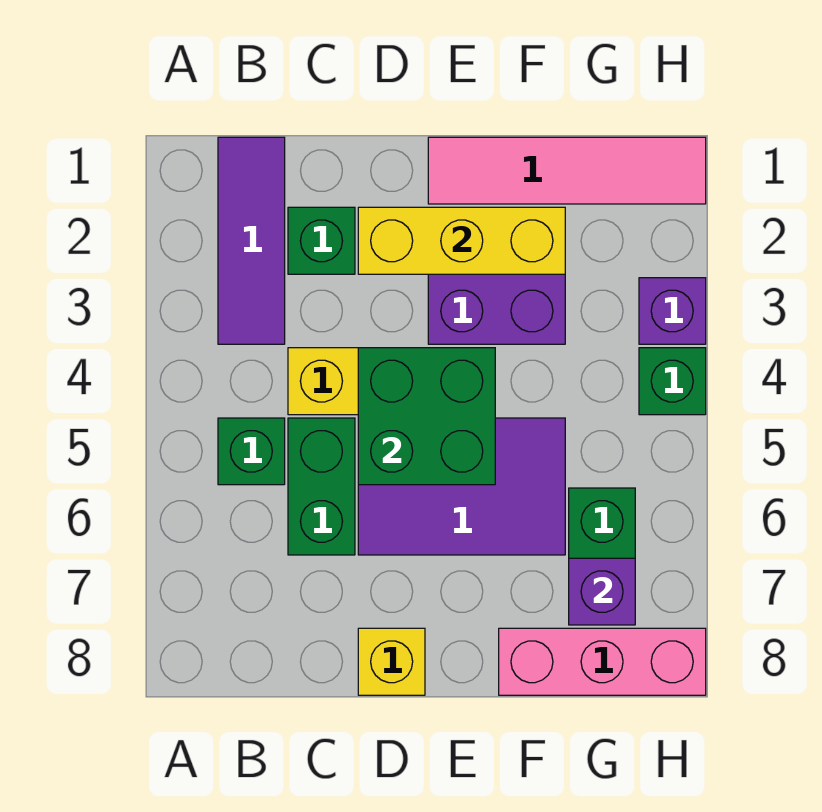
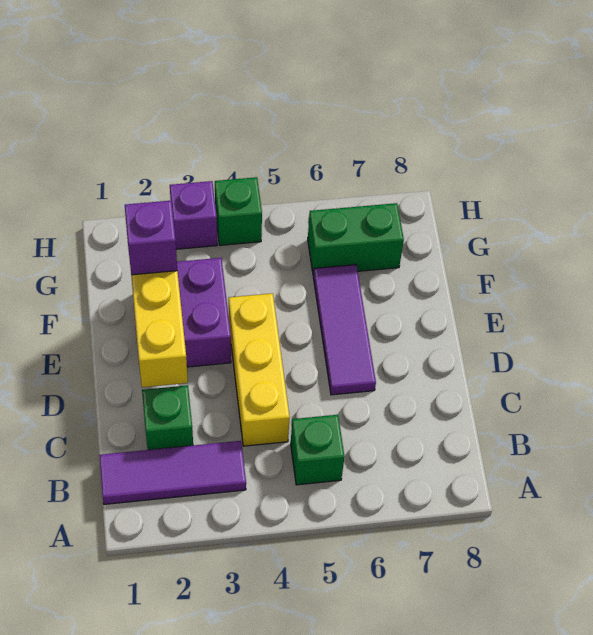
green 1x2 brick [288,418,355,555] -> none
green 2x2 brick [358,348,495,485] -> none
purple 2x3 tile [358,418,565,555] -> purple 1x3 tile [313,265,376,395]
yellow 1x1 brick [358,628,425,695] -> none
pink 1x4 tile [428,137,706,204] -> none
pink 1x3 brick [499,628,706,695] -> none
purple 1x1 brick [569,558,635,625] -> purple 1x1 brick moved to [125,201,177,275]

